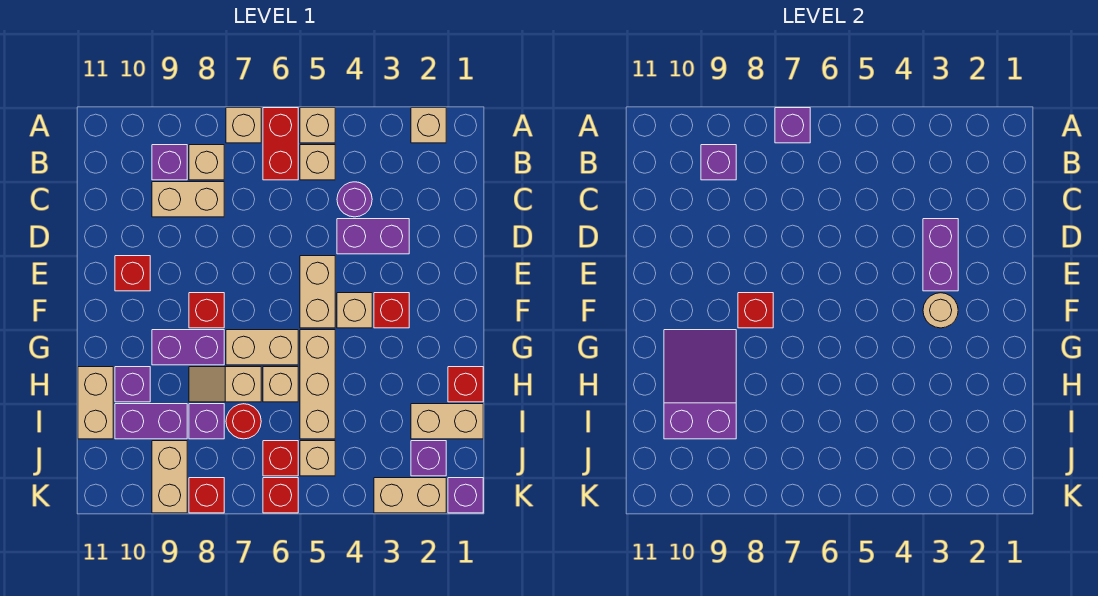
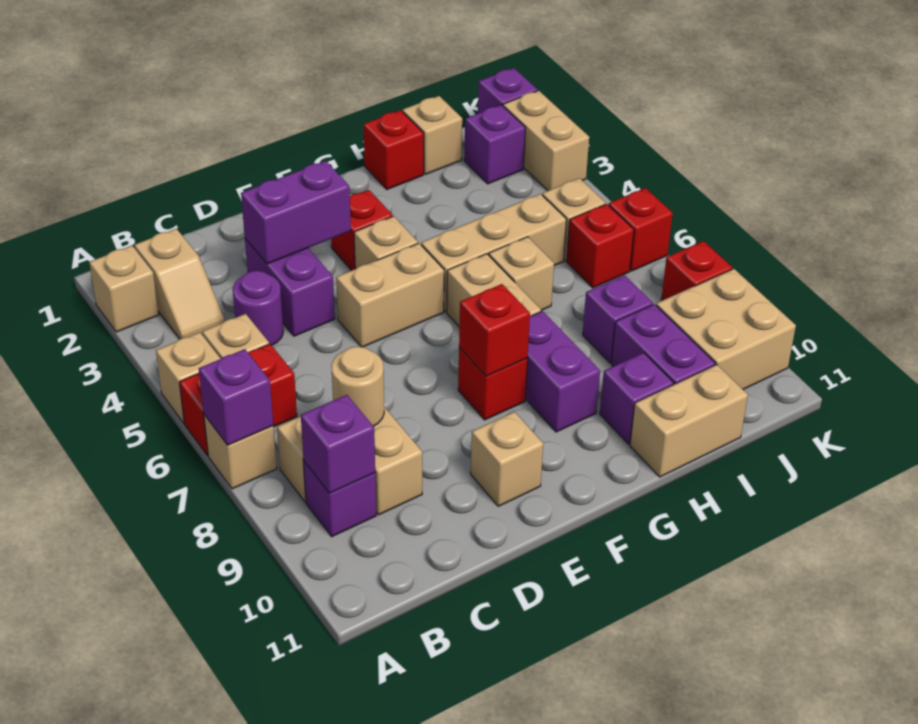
red 1x1 brick [115,256,150,291] -> tan 1x1 brick [471,412,543,506]
tan 1x1 round brick [923,293,958,328] -> tan 1x1 round brick moved to [331,347,384,426]
purple 2x3 slope [664,330,736,439] -> none
tan 1x2 slope [189,367,261,402] -> tan 1x2 slope moved to [134,229,224,339]
tan 1x2 brick [411,404,483,439] -> tan 1x1 brick [403,96,462,174]
red 1x1 round brick [226,404,261,439] -> none
tan 1x2 brick [152,441,187,513] -> tan 2x2 brick [656,269,796,389]

